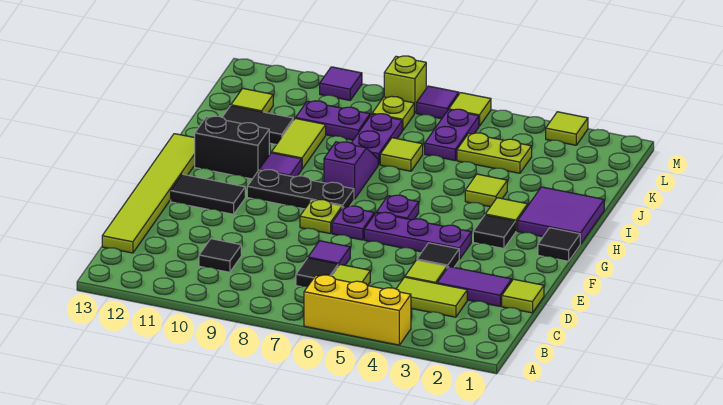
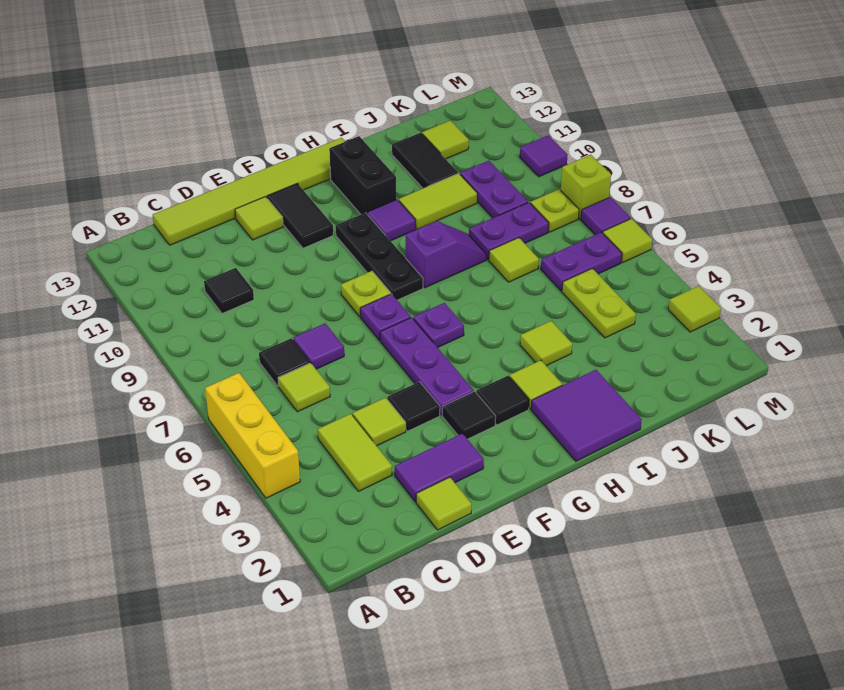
purple 1x2 tile [437,267,512,306] -> purple 1x2 tile turned to [395,434,484,502]
none -> lime 1x1 tile [235,197,283,240]
black 1x1 tile [538,228,580,261] -> black 1x1 tile moved to [442,391,496,439]

